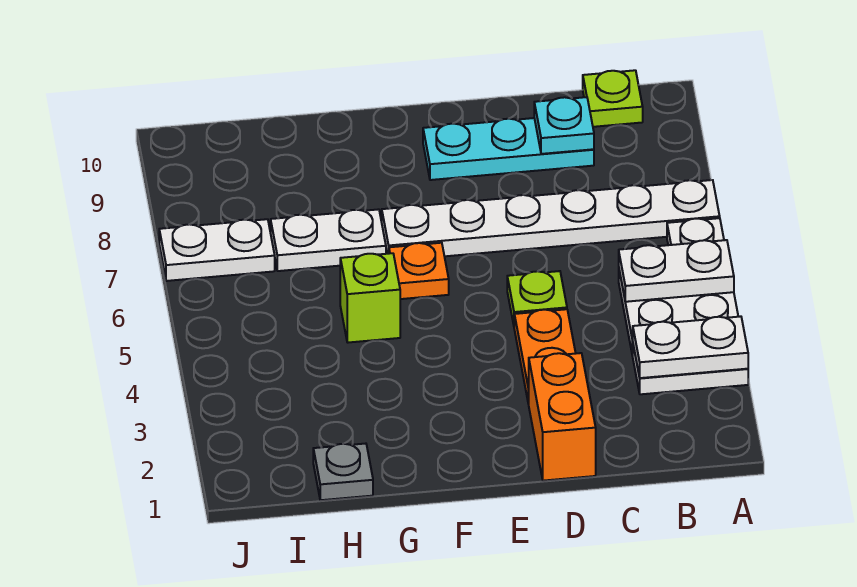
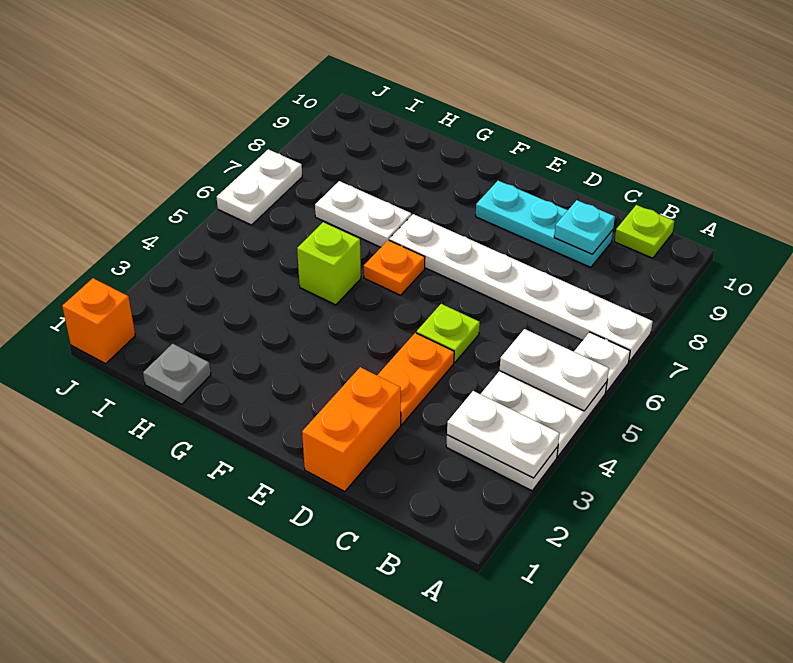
white 1x2 plate [159,219,275,281] -> white 1x2 plate turned to [217,149,302,225]
none -> orange 1x1 brick [62,278,135,364]

